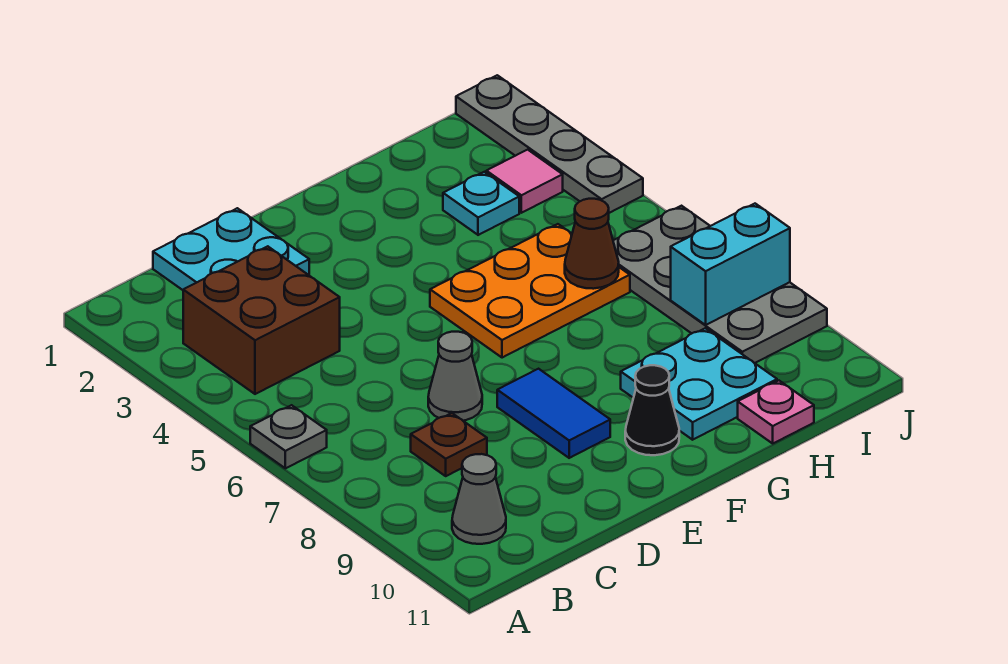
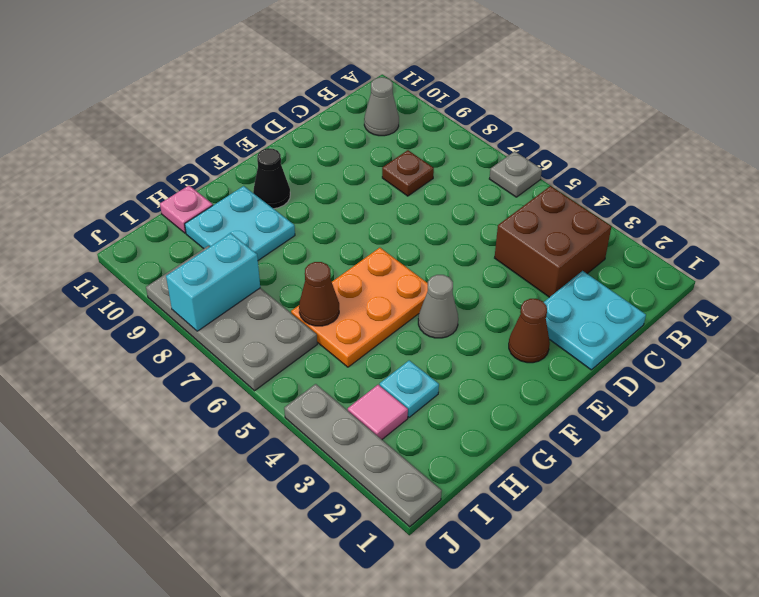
grey 1x1 cone [428,332,482,421] -> grey 1x1 cone moved to [418,275,458,338]
none -> brown 1x1 cone [509,299,550,363]
blue 1x2 tile [497,369,610,458] -> none

